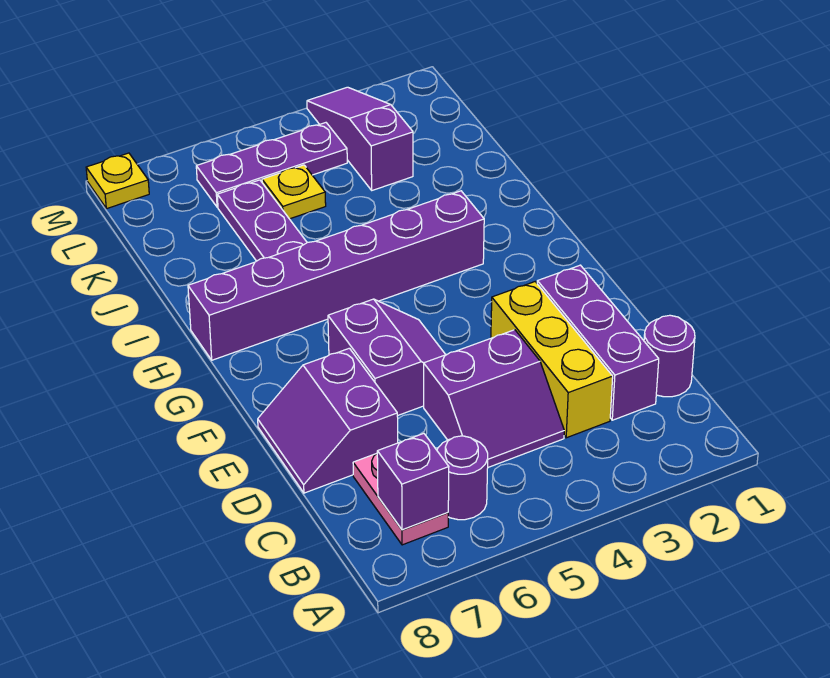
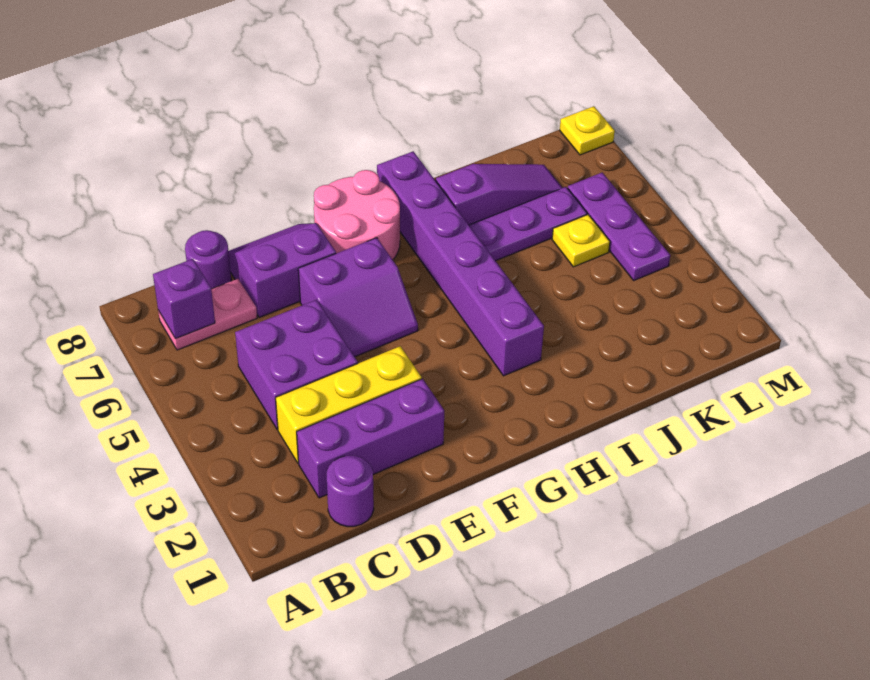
purple 1x1 round brick [437,436,488,520] -> purple 1x1 round brick moved to [185,230,231,289]
purple 2x2 slope [424,330,564,467] -> purple 2x2 brick [235,300,358,430]
none -> pink 2x2 round brick [314,170,400,260]
purple 1x3 slope [307,87,413,190] -> purple 1x3 slope moved to [436,164,562,225]

